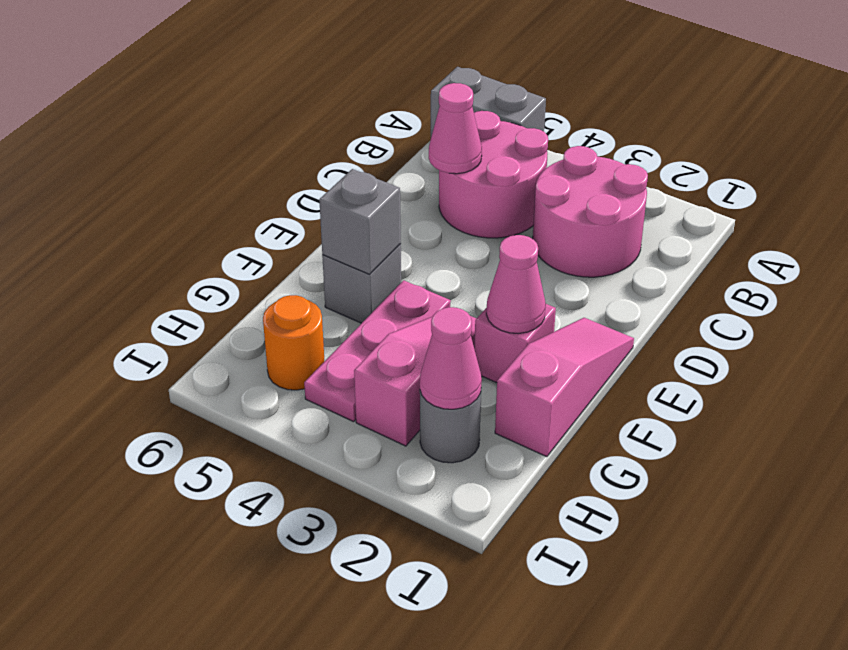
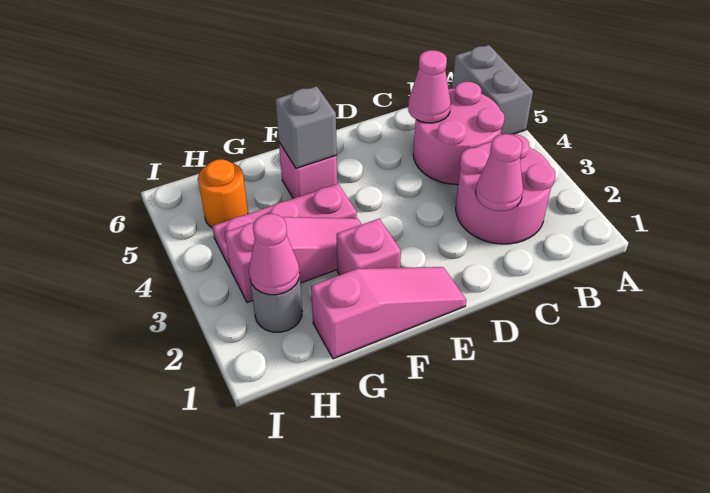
pink 1x1 cone [486,235,546,333] -> pink 1x1 cone moved to [476,134,523,211]
grey 1x1 brick [322,244,401,323] -> pink 1x1 brick [279,142,337,198]

